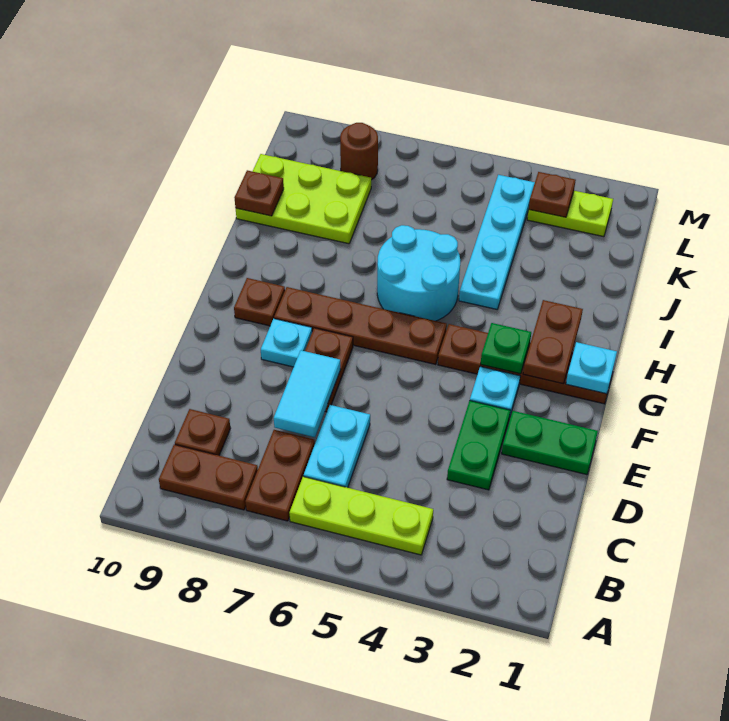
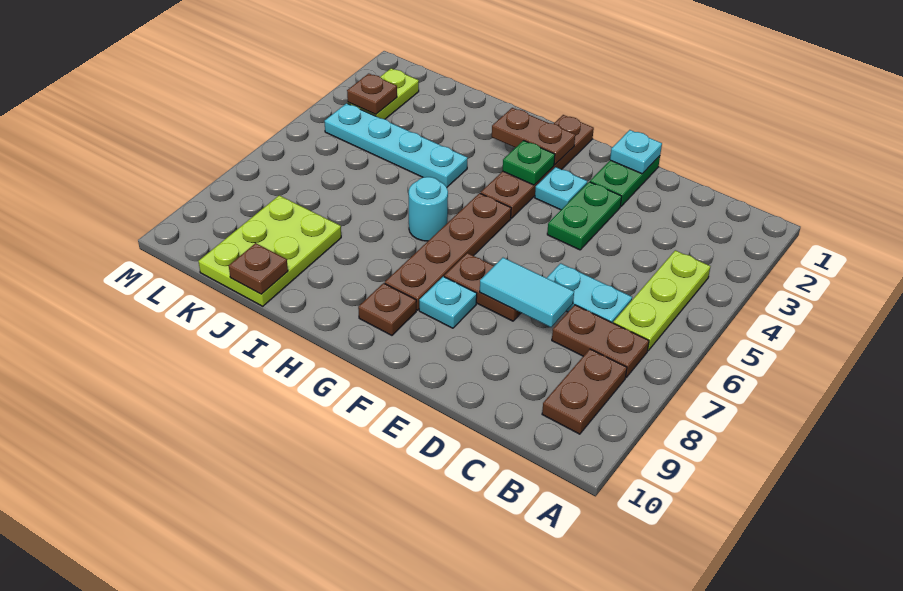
brown 1x1 plate [175,409,231,455] -> none
green 1x2 plate [447,401,510,490] -> green 1x2 plate turned to [547,182,622,250]
cyan 1x1 plate [566,342,617,394] -> cyan 1x1 plate moved to [610,130,662,174]
cyan 2x2 round brick [377,225,460,321] -> cyan 1x1 round brick [409,177,448,241]
brown 1x1 round brick [340,123,378,180] -> none

